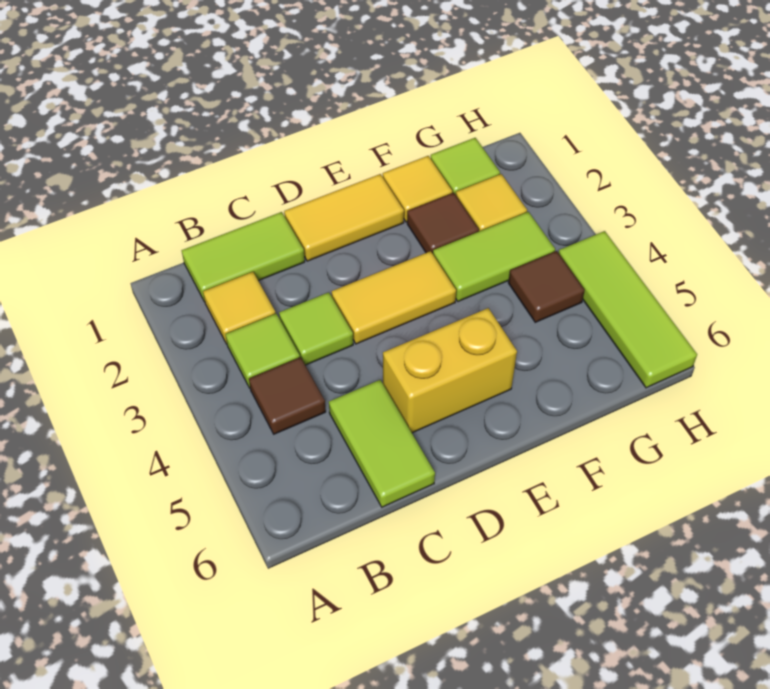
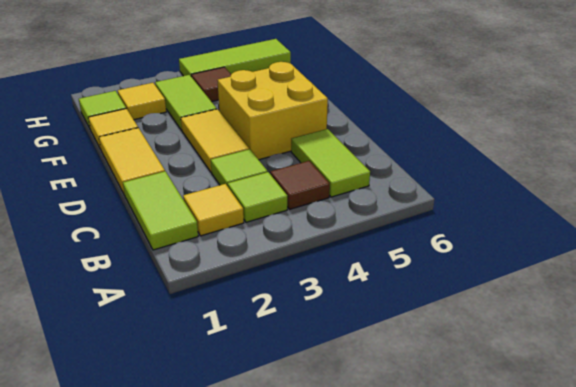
lime 1x2 tile [329,380,435,507] -> lime 1x2 tile turned to [291,129,370,197]
yellow 1x2 brick [383,308,517,433] -> yellow 2x2 brick [217,62,328,160]
brown 1x1 tile [407,193,479,254] -> none

